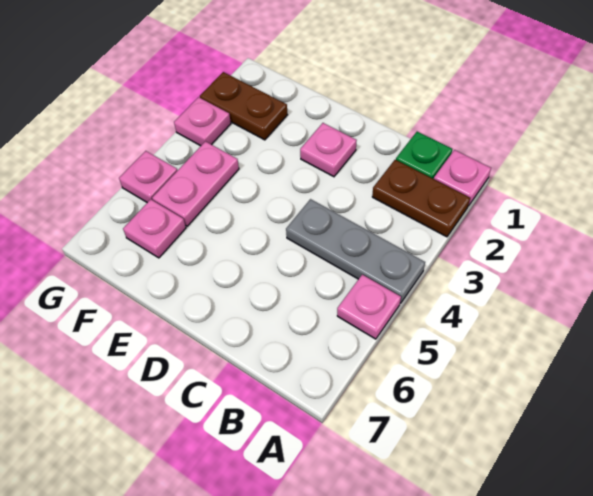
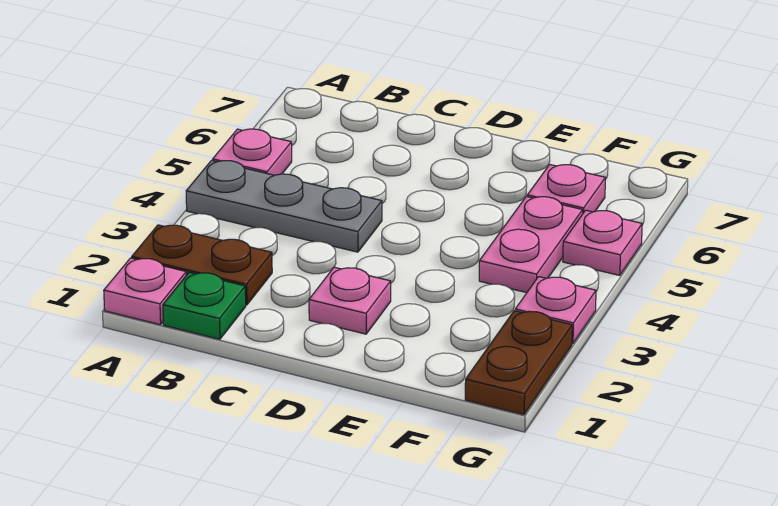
brown 1x2 plate [200,72,287,140] -> brown 1x2 plate turned to [465,311,572,415]

